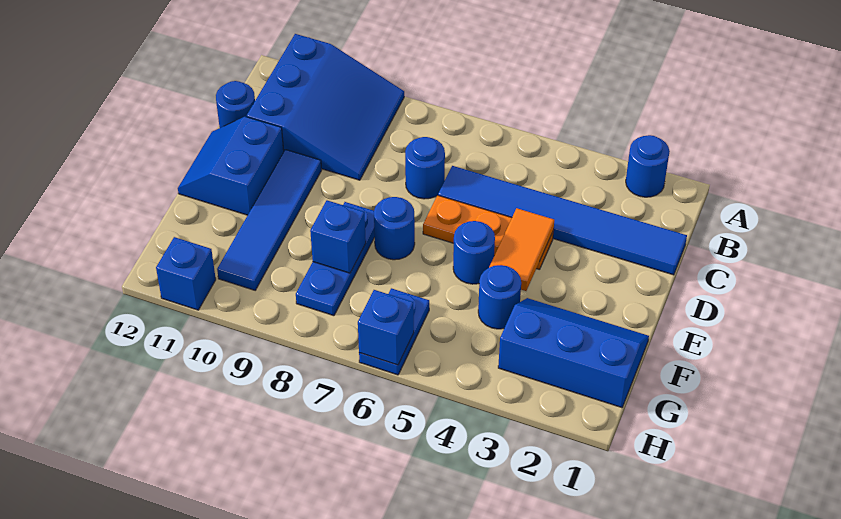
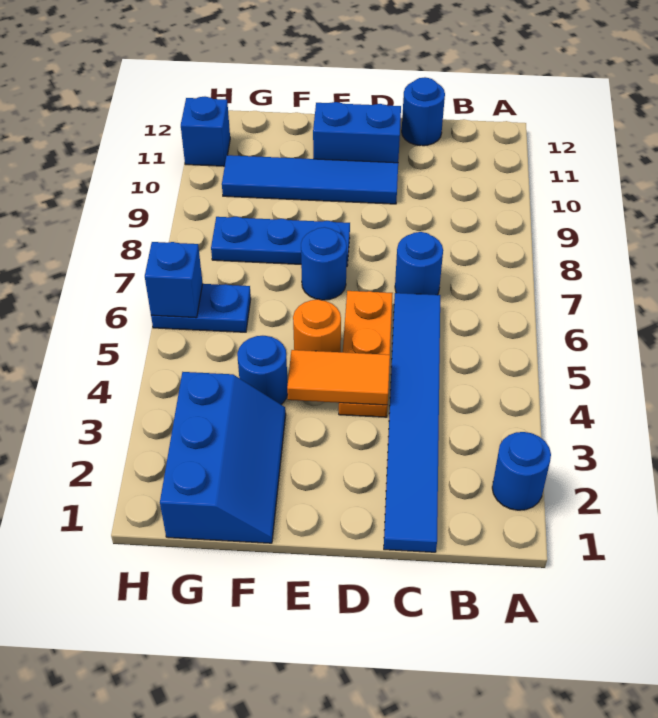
blue 3x3 slope [247,34,404,180] -> none
blue 1x1 round brick [453,221,495,284] -> orange 1x1 round brick [293,299,341,352]
blue 1x1 brick [310,200,366,273] -> none

